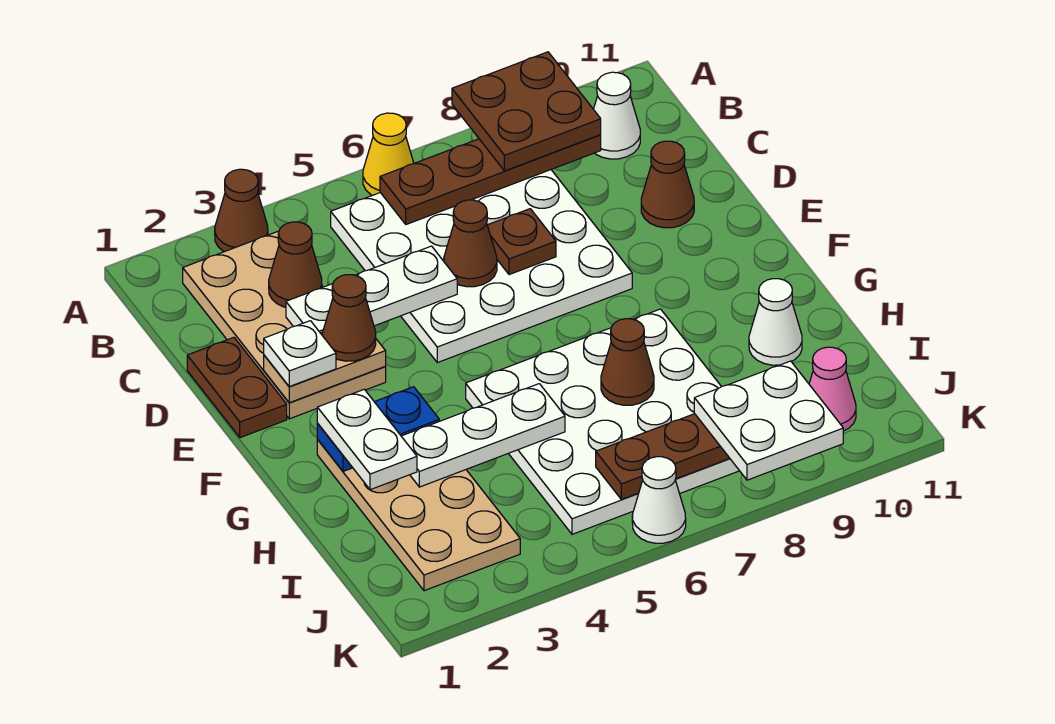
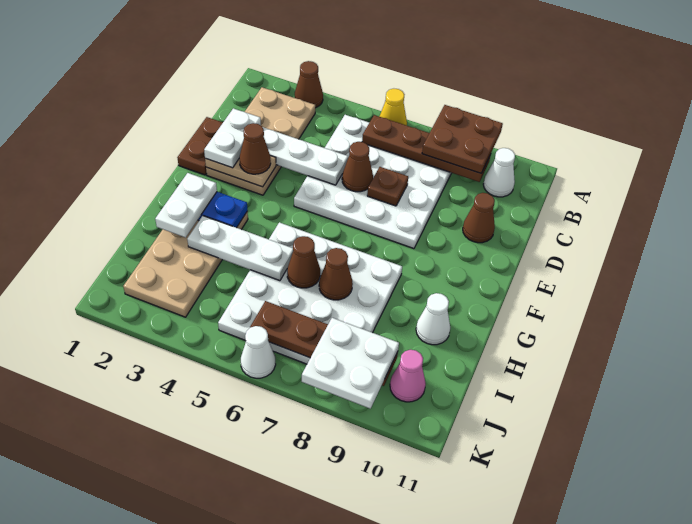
brown 1x1 cone [269,222,322,307] -> brown 1x1 cone moved to [287,236,320,288]
white 1x1 plate [264,321,336,387] -> white 1x2 plate [204,108,261,168]

